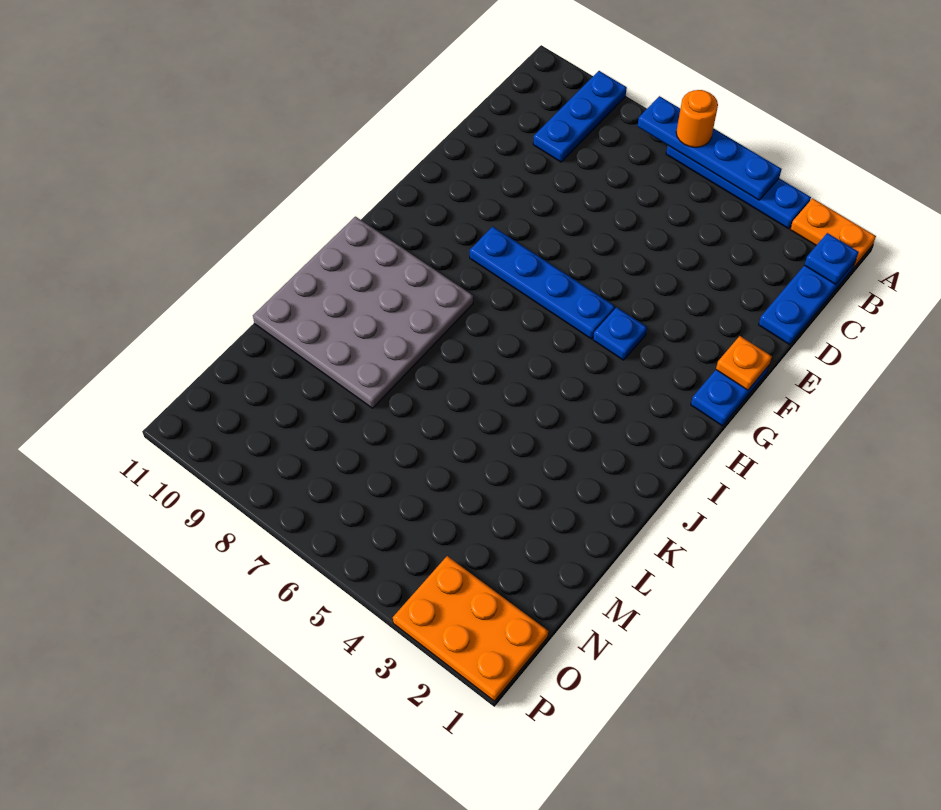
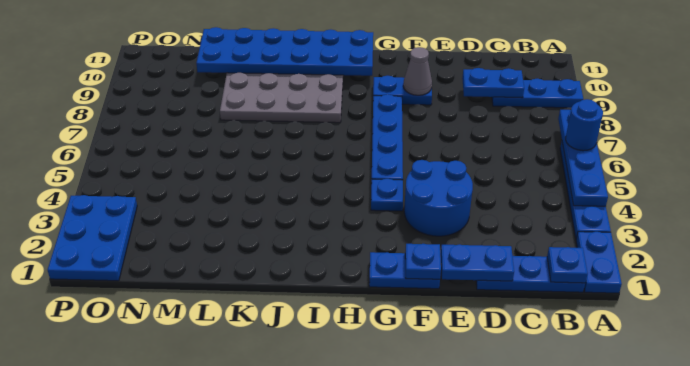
orange 1x2 plate [790,198,876,268] -> blue 1x2 plate [576,232,622,293]
orange 1x1 round brick [676,90,718,147] -> blue 1x1 round brick [566,99,603,151]
none -> blue 1x2 plate [462,68,524,98]
none -> blue 1x2 plate [441,244,514,281]
none -> blue 2x2 round brick [404,160,473,236]
orange 1x1 plate [716,336,772,390] -> blue 1x1 plate [405,244,441,279]
none -> blue 1x2 plate [373,76,432,105]
none -> grey 1x1 cone [403,47,432,95]
none -> blue 2x6 plate [196,27,373,76]
orange 2x3 plate [393,556,548,701] -> blue 2x3 plate [48,195,137,281]

